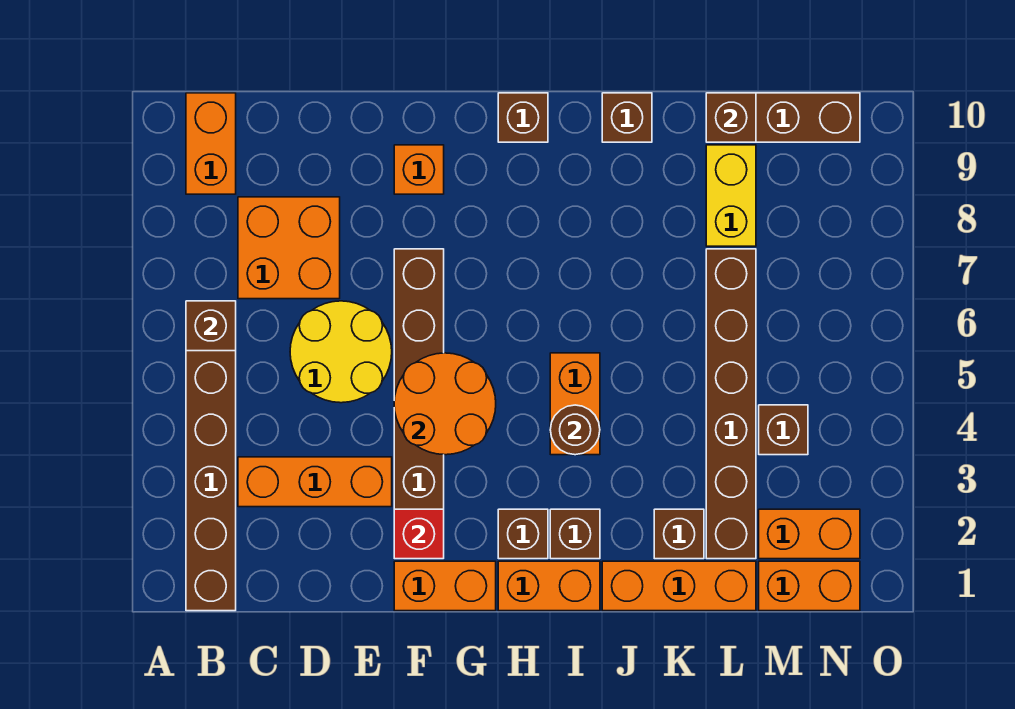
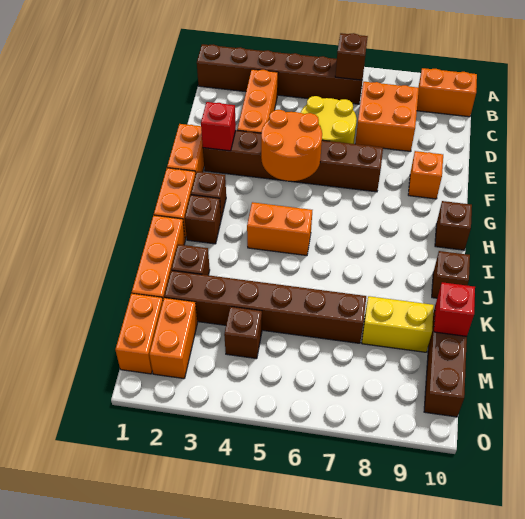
brown 1x1 round brick [550,405,600,455] -> none
brown 1x1 brick [706,93,756,142] -> red 1x1 brick [434,282,475,336]

